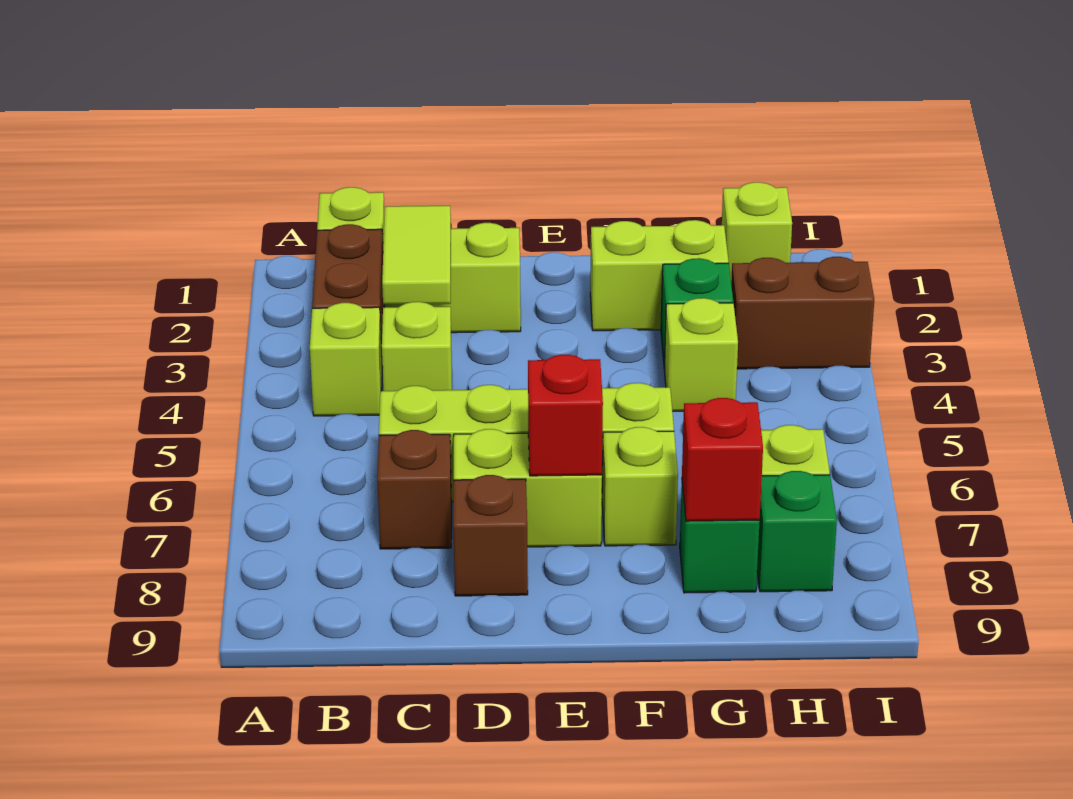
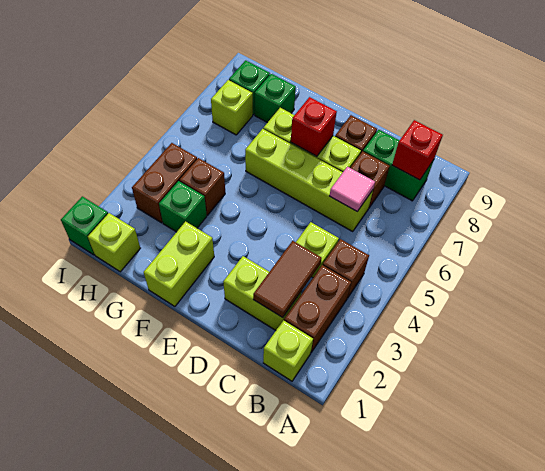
lime 1x1 brick [310,303,382,416] -> brown 1x1 brick [323,239,369,298]
none -> green 1x2 brick [363,130,434,201]
lime 1x2 tile [382,206,451,305] -> brown 1x2 tile [253,241,322,317]
none -> pink 1x1 tile [330,167,375,211]
lime 1x2 brick [590,220,729,331] -> lime 1x2 brick turned to [144,221,214,306]
lime 1x1 brick [664,298,738,411] -> brown 1x1 brick [179,158,225,215]
red 1x1 brick [682,398,763,521] -> red 1x1 brick moved to [392,120,443,180]
brown 1x2 brick [731,257,874,369] -> brown 1x2 brick turned to [132,143,197,223]
none -> green 1x1 brick [61,196,108,255]

